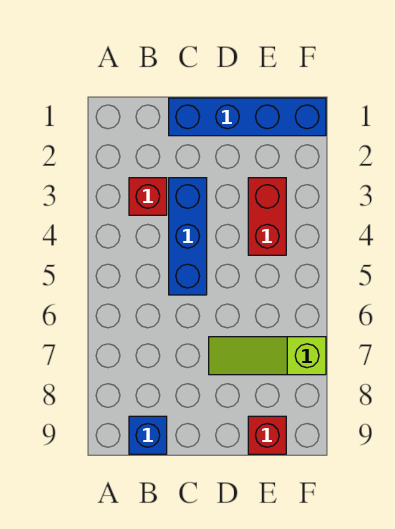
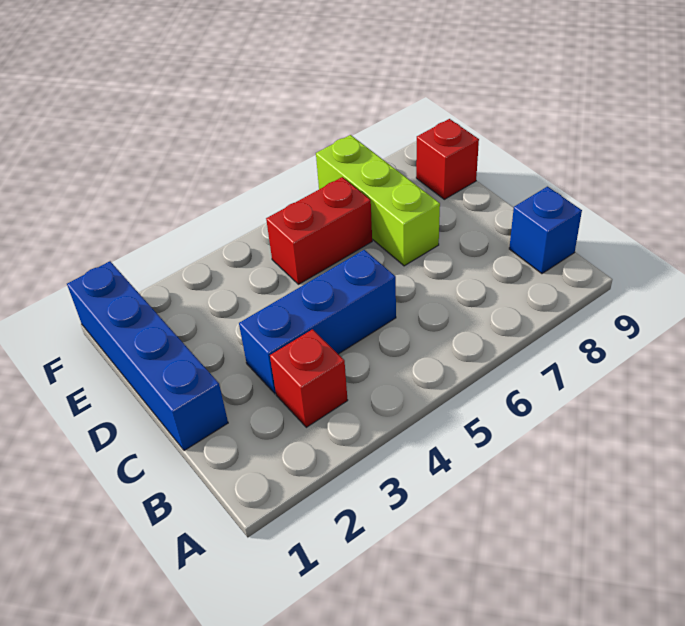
lime 1x3 slope [209,337,326,375] -> lime 1x3 brick [316,135,440,266]
red 1x2 brick [248,178,286,255] -> red 1x2 brick moved to [266,177,372,284]

